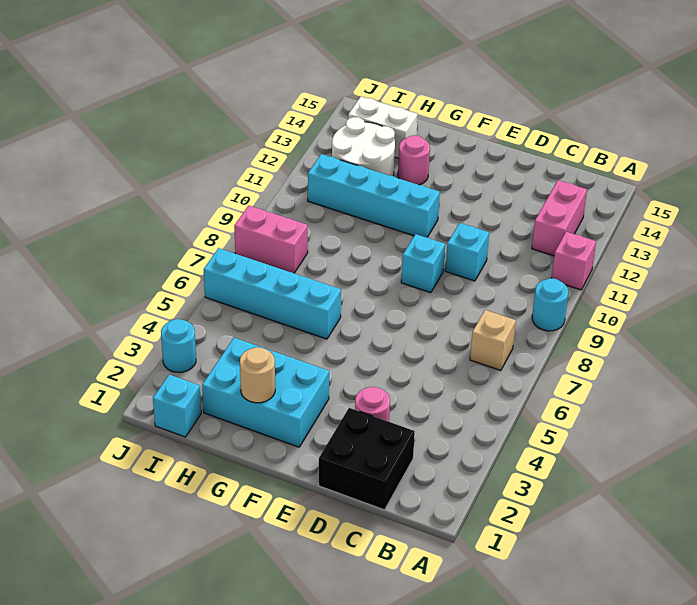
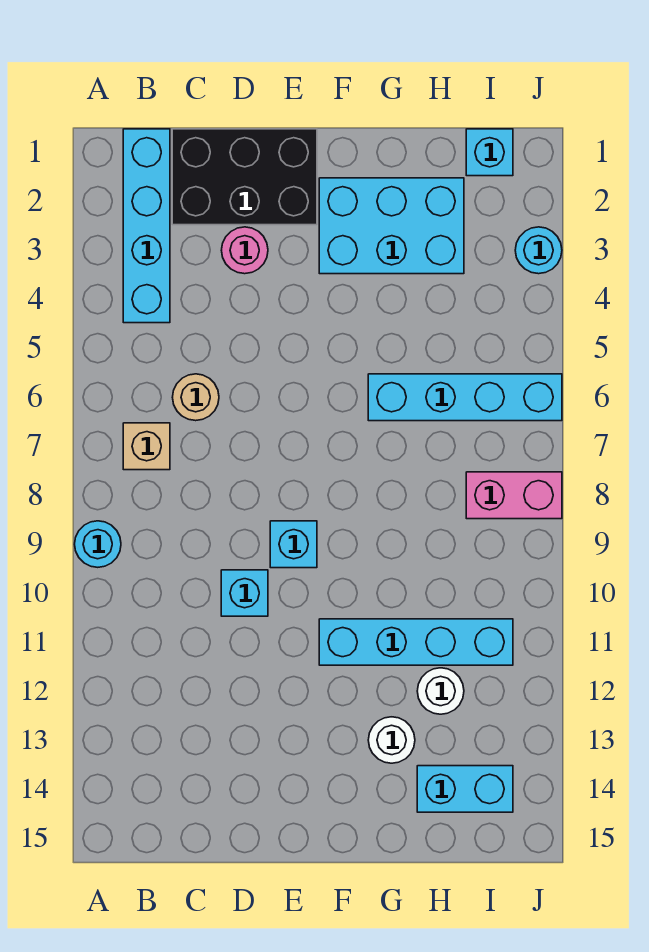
pink 1x1 brick [552,232,596,290] -> none
none -> cyan 1x4 brick [123,129,170,323]
pink 1x2 brick [532,180,587,256] -> none
black 2x2 brick [319,408,415,510] -> black 2x3 brick [172,129,317,225]
tan 1x1 round brick [240,347,275,403] -> tan 1x1 round brick moved to [172,374,219,421]
pink 1x1 round brick [398,135,430,185] -> white 1x1 round brick [368,717,415,763]
white 2x2 round brick [332,117,395,176] -> white 1x1 round brick [417,668,464,714]
white 1x2 brick [348,96,418,158] -> cyan 1x2 brick [417,766,513,812]

